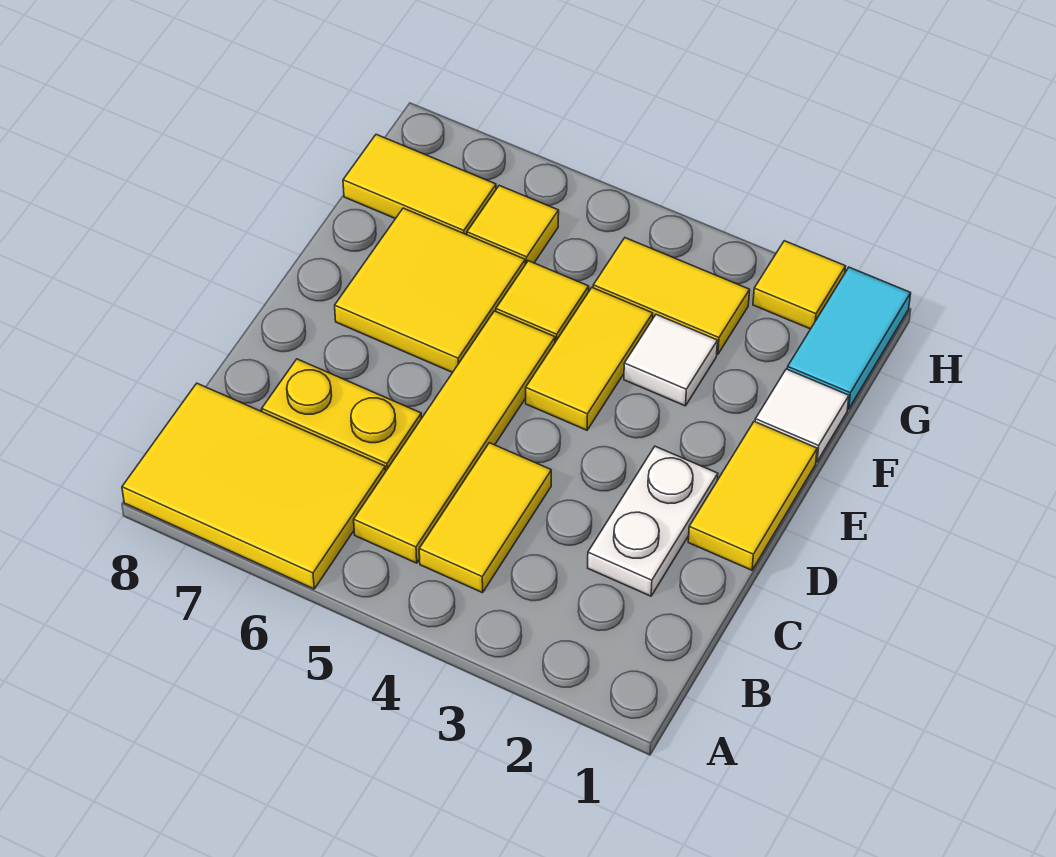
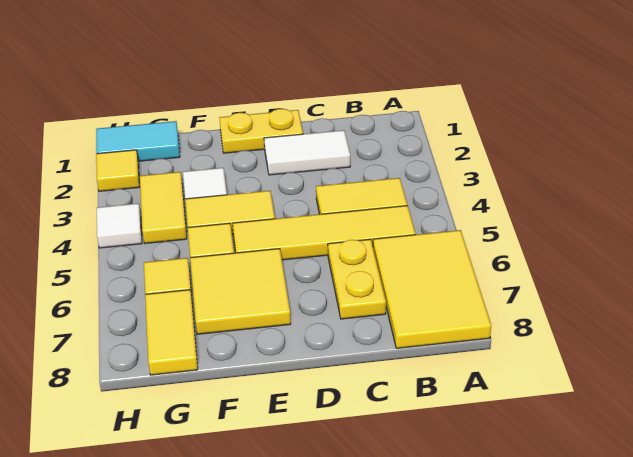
white 1x2 plate [588,446,718,596] -> white 1x2 tile [264,130,350,175]
yellow 1x2 tile [688,422,817,570] -> yellow 1x2 plate [219,109,303,153]
white 1x1 tile [755,369,849,462] -> white 1x1 tile moved to [97,203,142,248]

